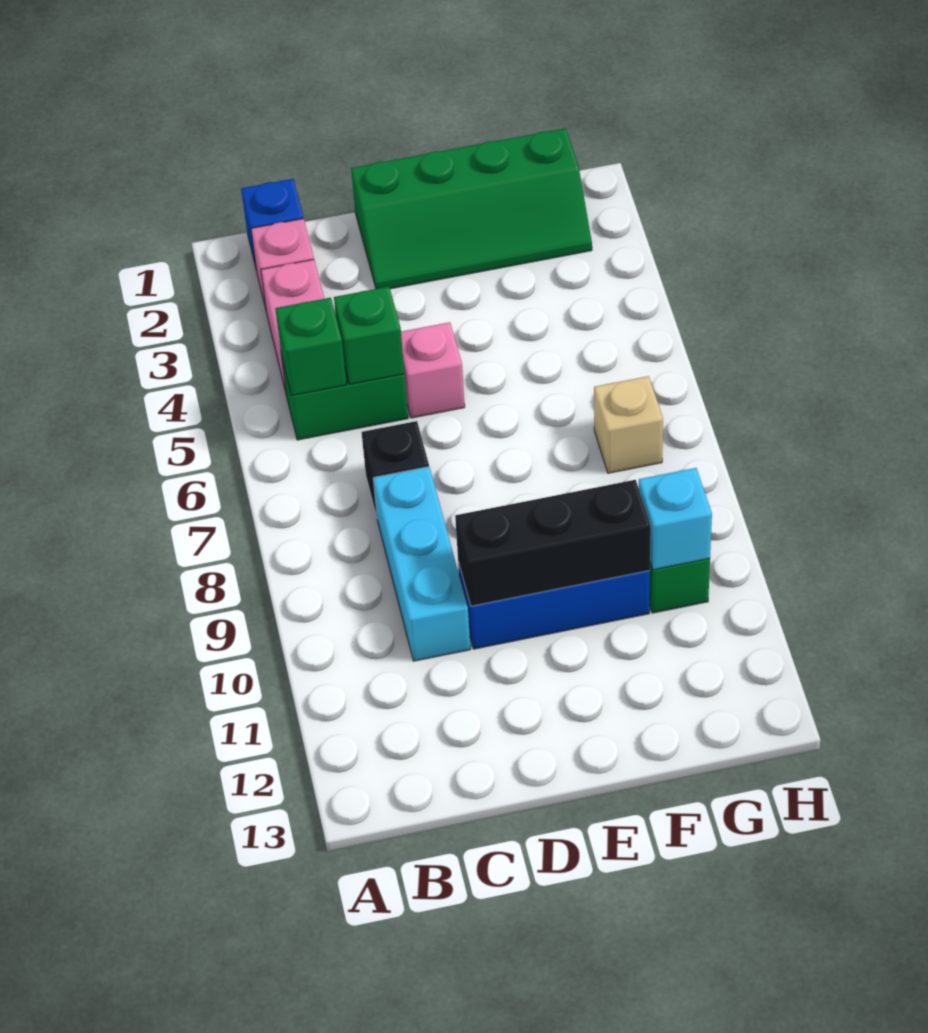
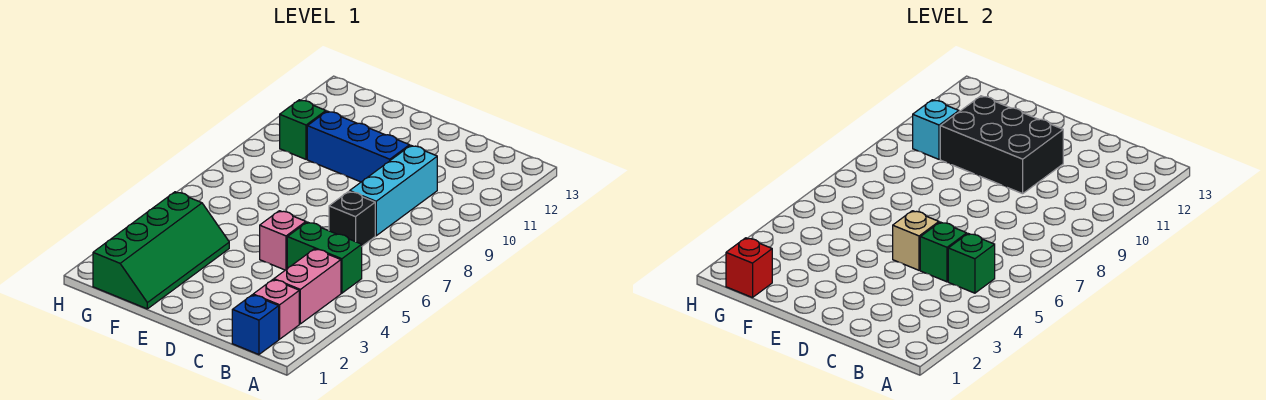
green 2x4 slope [351,128,592,289] -> green 2x4 slope turned to [93,192,229,309]
black 1x3 brick [455,480,651,606] -> black 2x3 brick [940,96,1063,194]
none -> red 1x1 brick [726,238,772,298]
tan 1x1 brick [594,376,663,473] -> tan 1x1 brick moved to [893,211,939,270]

